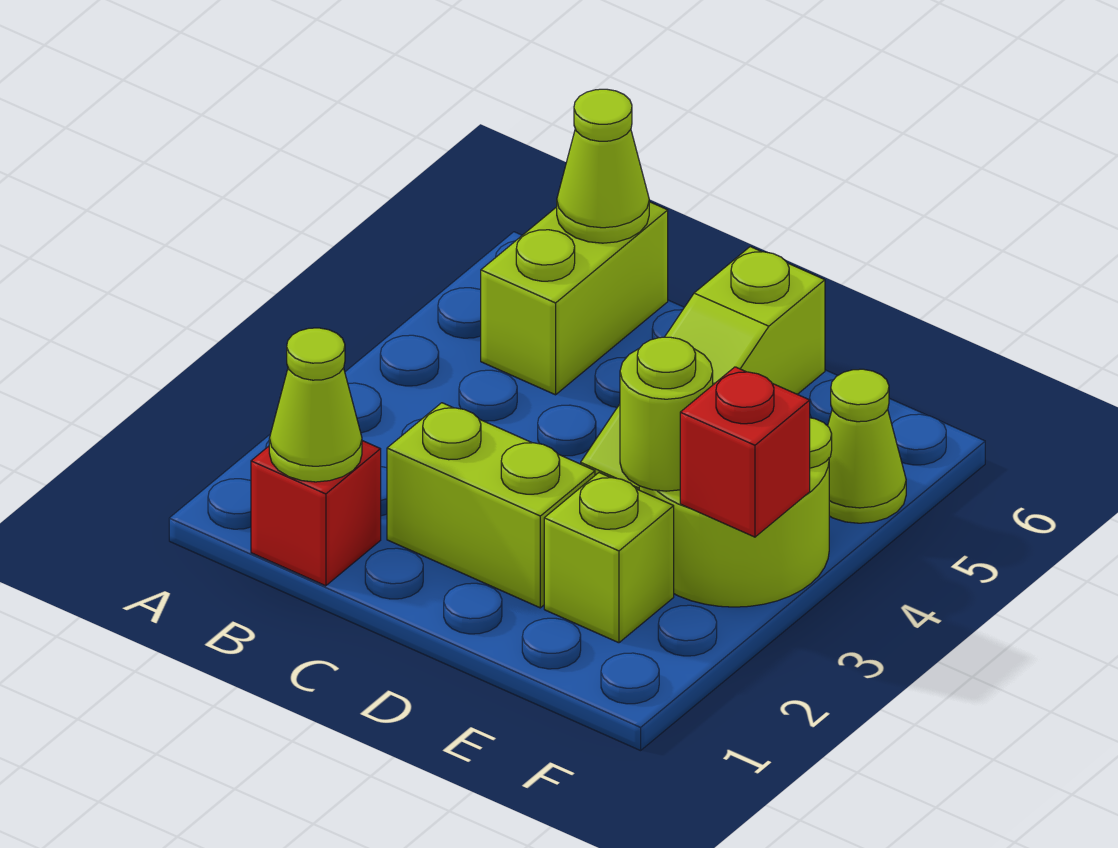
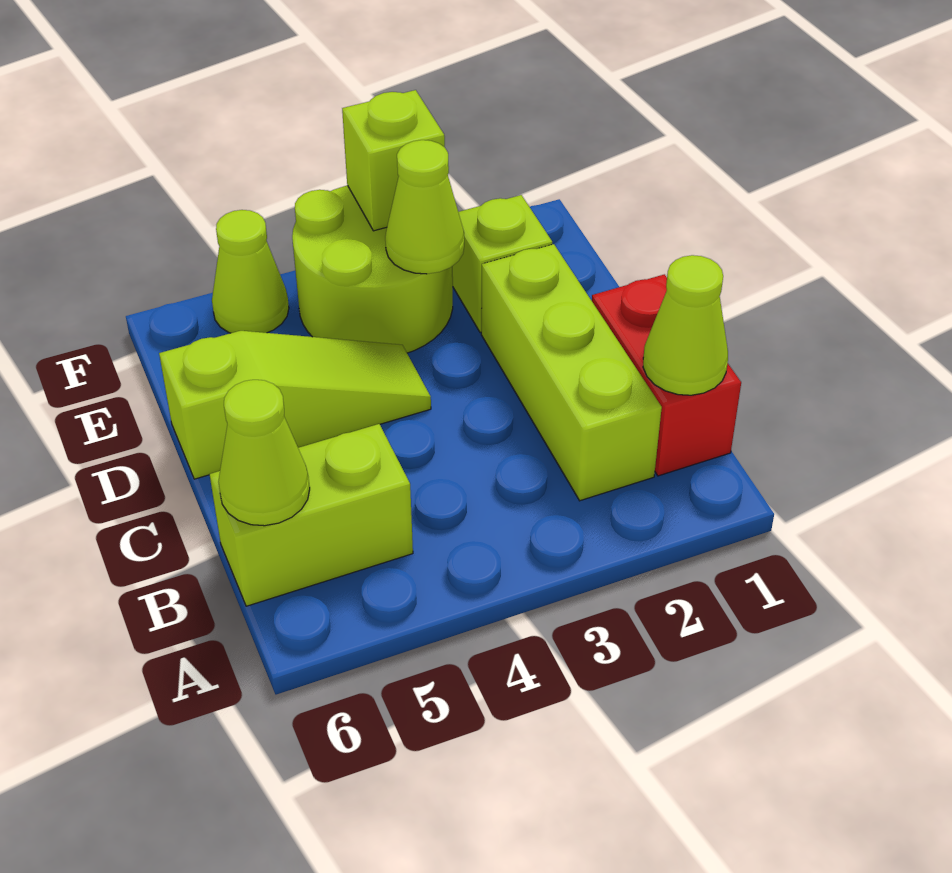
red 1x1 brick [251,441,381,586] -> red 1x2 brick [592,274,741,476]
lime 1x2 brick [387,403,595,608] -> lime 1x3 brick [481,244,662,501]
lime 1x1 round brick [620,337,713,491] -> lime 1x1 cone [385,140,464,274]
red 1x1 brick [680,367,810,537] -> lime 1x1 brick [342,90,445,231]

